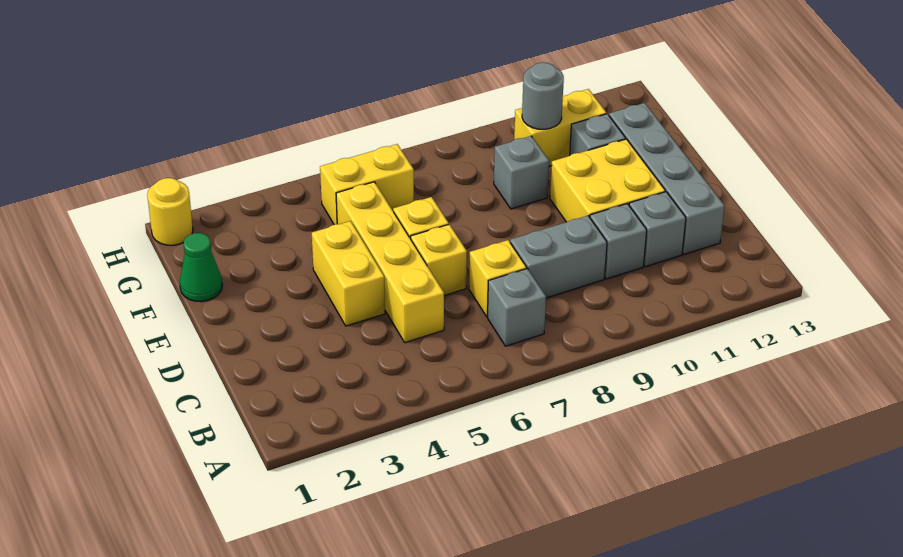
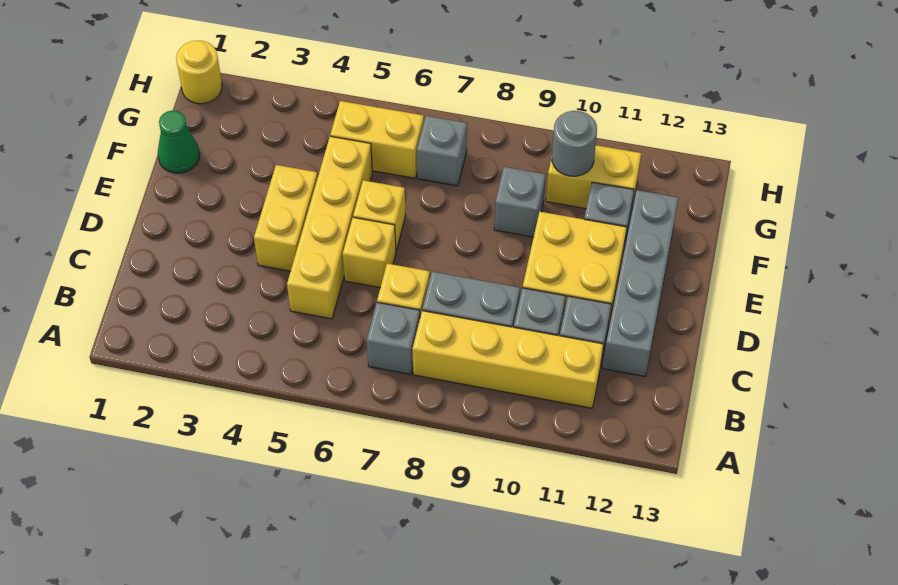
none -> yellow 1x4 brick [412,311,603,408]
none -> grey 1x1 brick [417,116,467,186]

